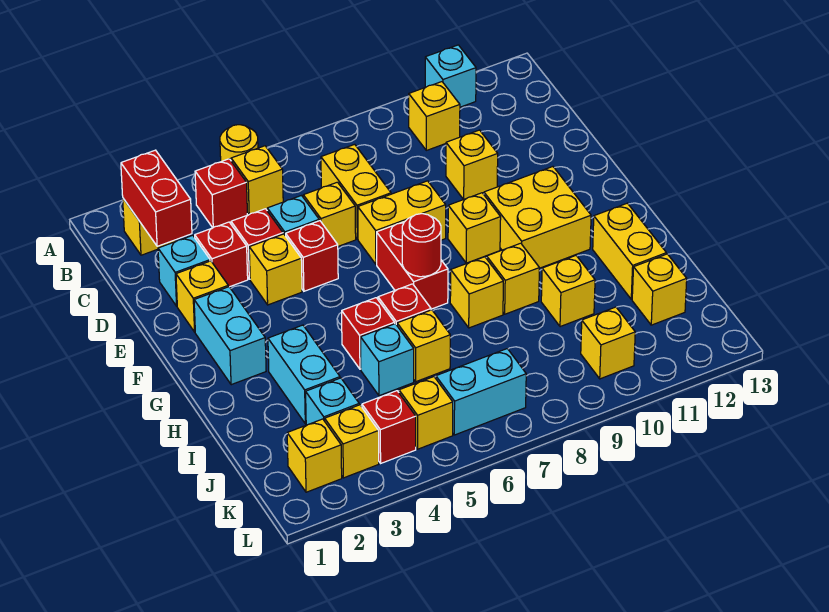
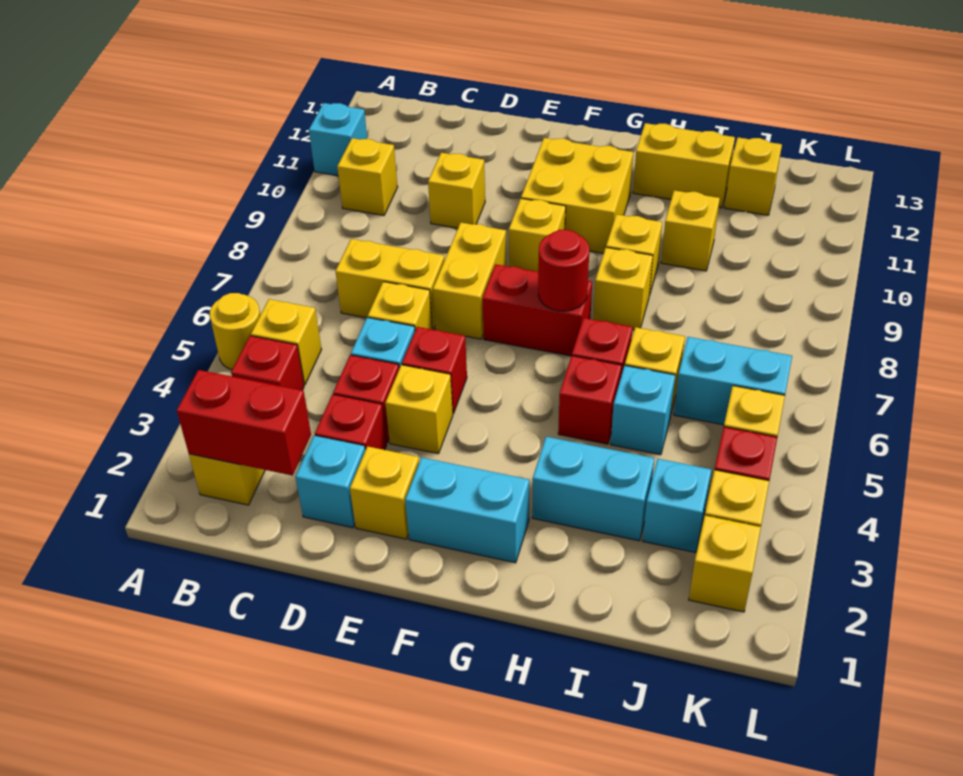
cyan 1x2 brick [436,349,526,435] -> cyan 1x2 brick turned to [674,337,792,425]
yellow 1x1 brick [581,307,635,379] -> none

